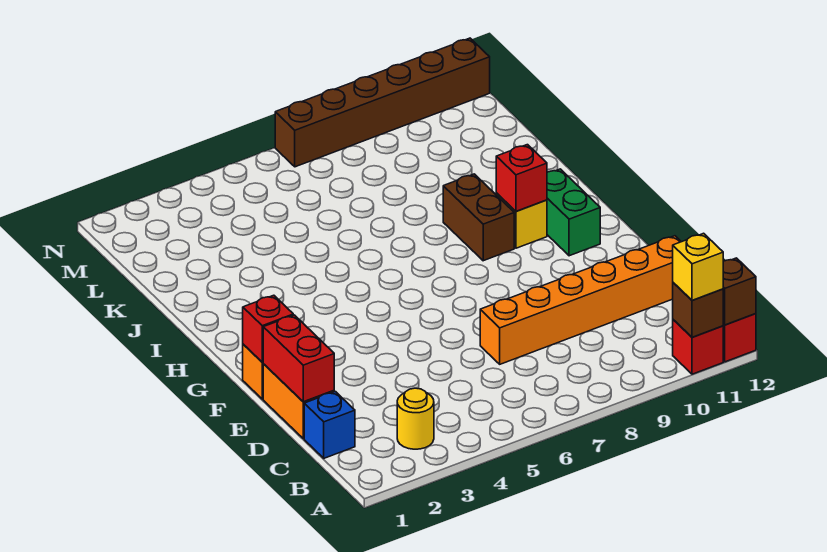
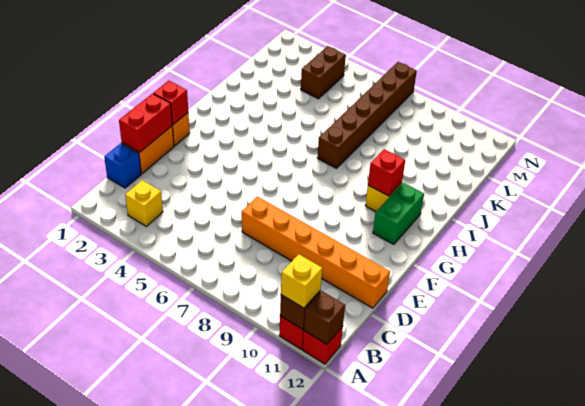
yellow 1x1 round brick [397,388,434,449] -> yellow 1x1 brick [125,180,163,227]
brown 1x2 brick [443,174,514,261] -> brown 1x2 brick moved to [301,46,346,99]
brown 1x6 brick [275,38,490,167] -> brown 1x6 brick turned to [317,62,417,168]

